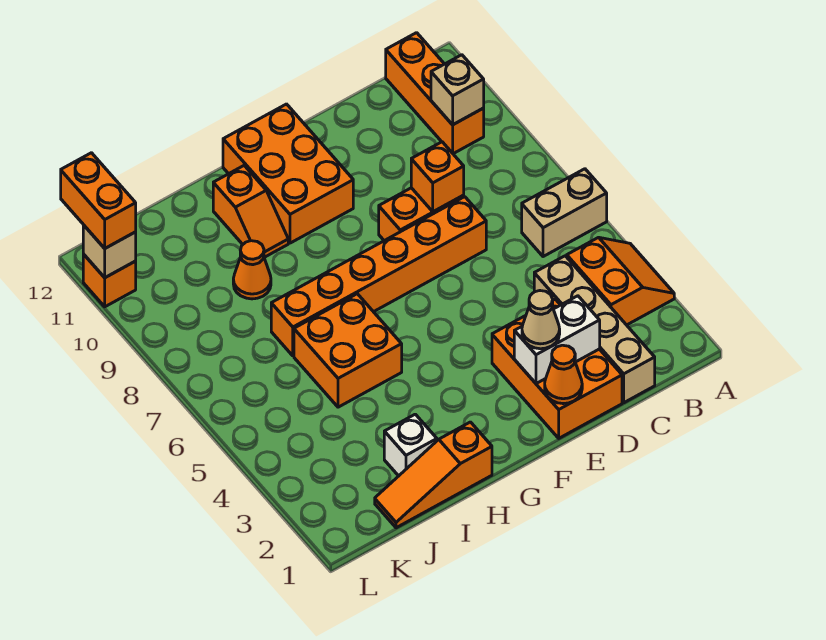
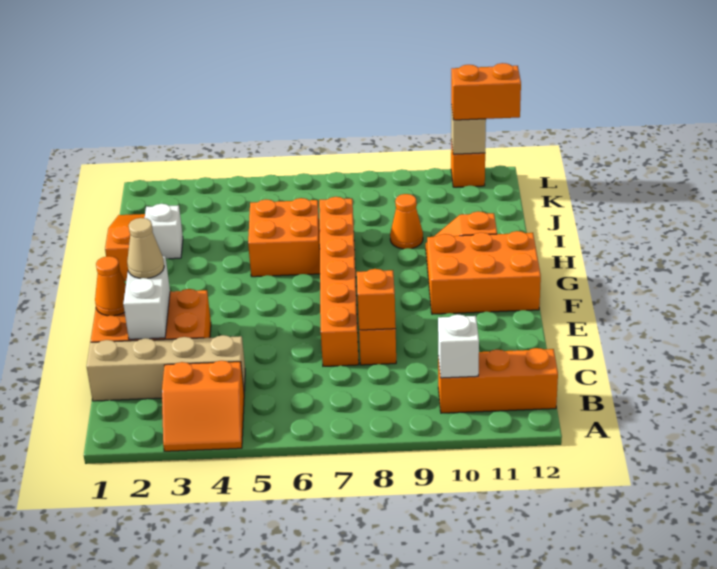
tan 1x2 brick [522,169,607,257] -> none
tan 1x1 brick [431,55,484,125] -> white 1x1 brick [438,314,479,378]

